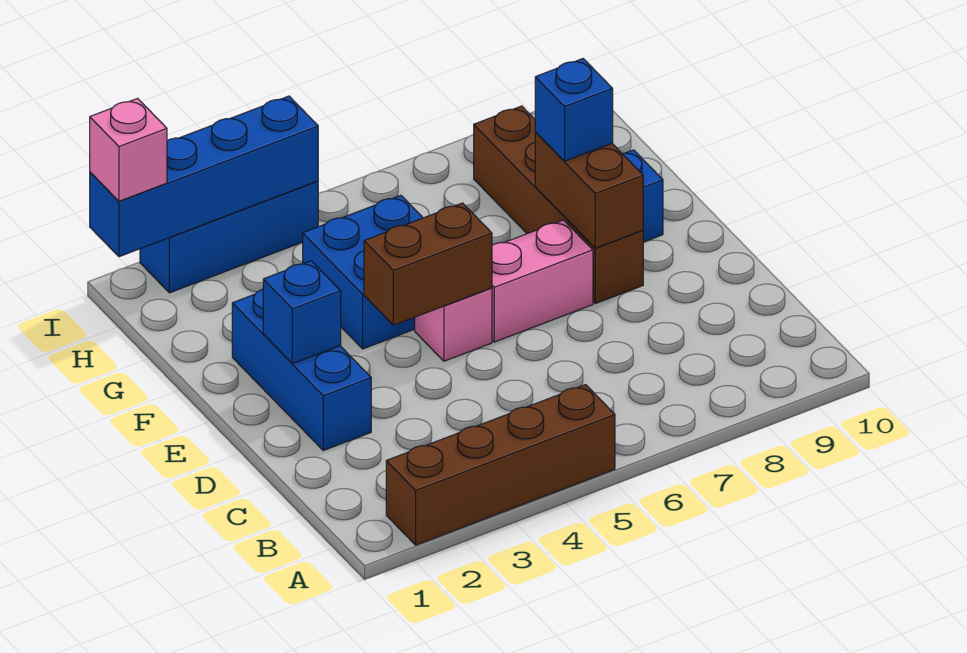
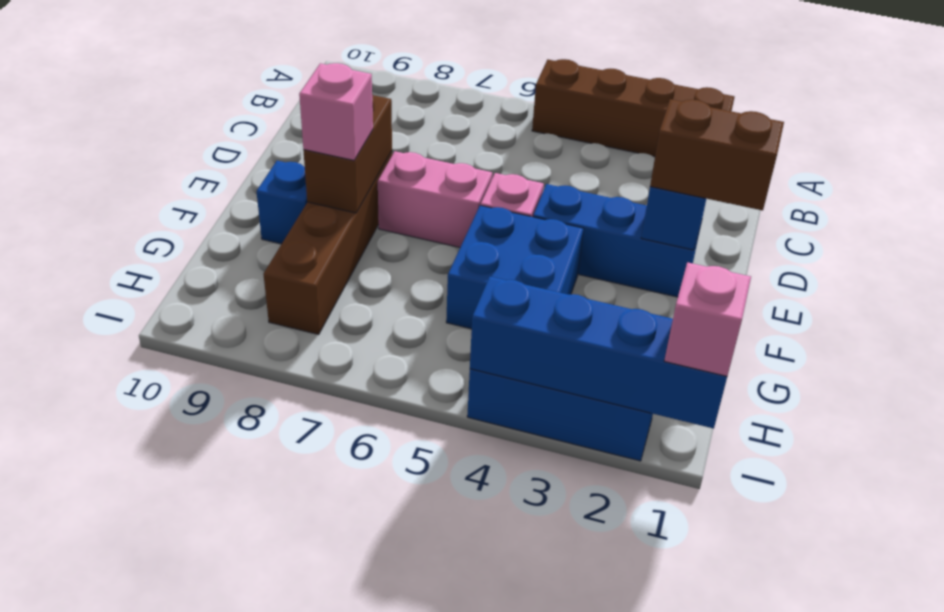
blue 1x3 brick [232,289,371,450] -> blue 1x3 brick turned to [533,184,701,297]
brown 1x2 brick [364,203,492,325] -> brown 1x2 brick moved to [650,99,784,210]
blue 1x1 brick [535,59,613,161] -> pink 1x1 brick [299,63,373,160]

